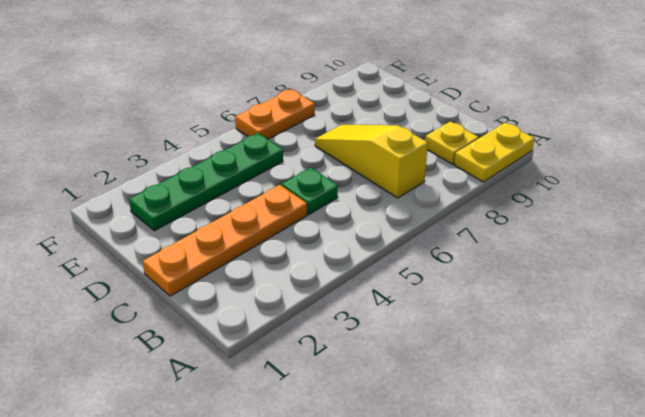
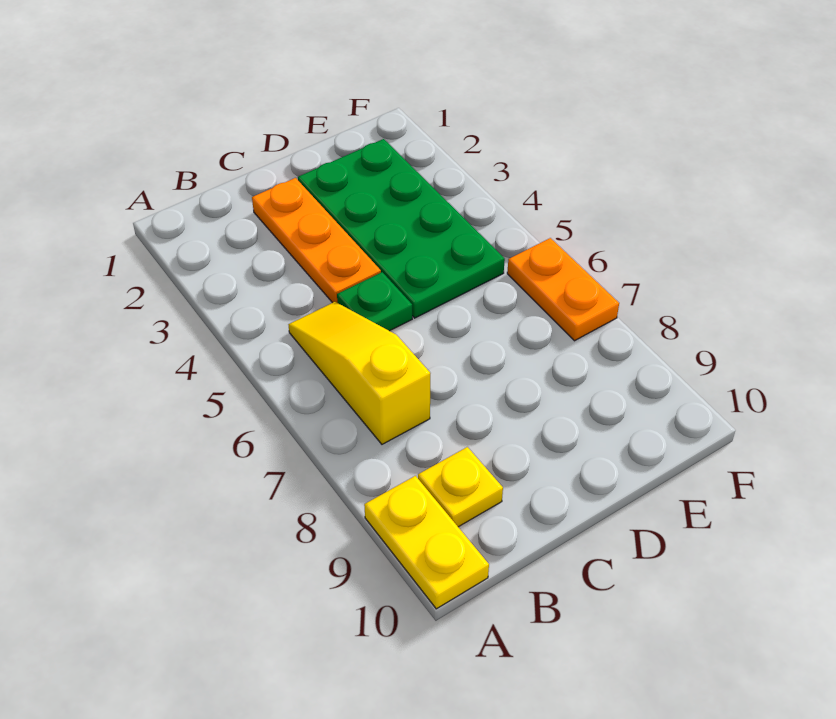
yellow 1x3 slope [315,125,428,198] -> yellow 1x3 slope turned to [289,302,430,444]
orange 1x4 plate [143,185,307,296] -> orange 1x3 plate [252,178,381,303]
green 1x4 plate [129,133,283,231] -> green 2x4 plate [298,139,505,318]

